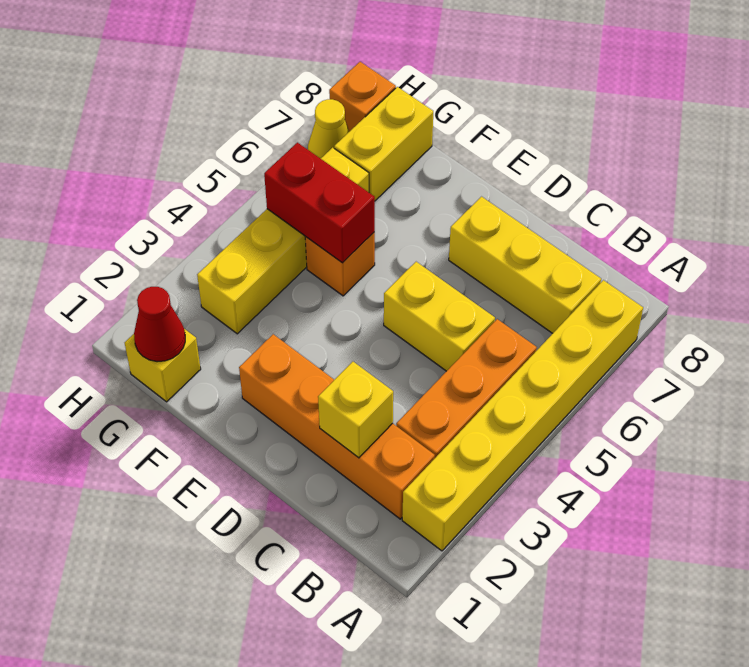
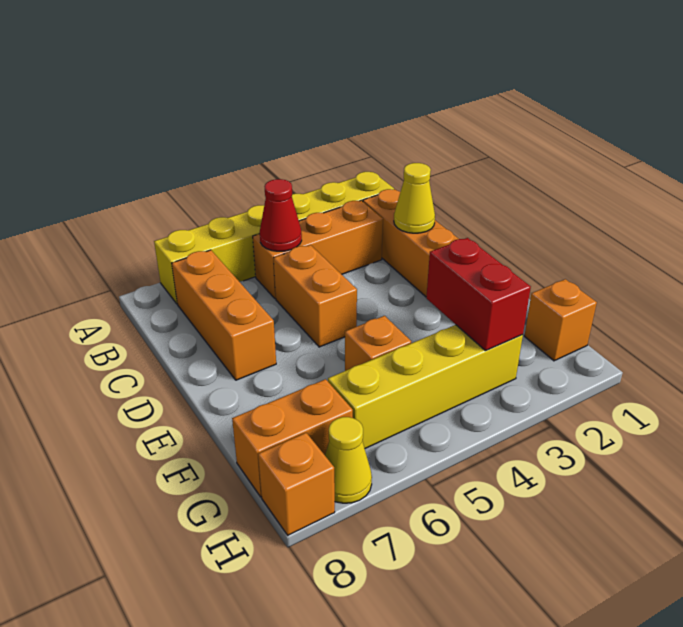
yellow 1x3 brick [449,197,601,333] -> orange 1x3 brick [172,250,276,380]
yellow 1x1 brick [318,362,393,458] -> yellow 1x1 cone [394,163,435,233]
yellow 1x2 brick [384,262,495,371] -> orange 1x2 brick [274,245,357,347]
red 1x2 brick [264,143,375,263] -> red 1x2 brick moved to [426,238,531,351]
yellow 1x1 brick [125,329,201,402] -> orange 1x1 brick [524,279,597,361]
red 1x1 cone [134,287,185,362] -> red 1x1 cone moved to [260,179,302,251]
yellow 1x2 brick [334,87,433,201] -> orange 1x2 brick [232,379,353,497]

